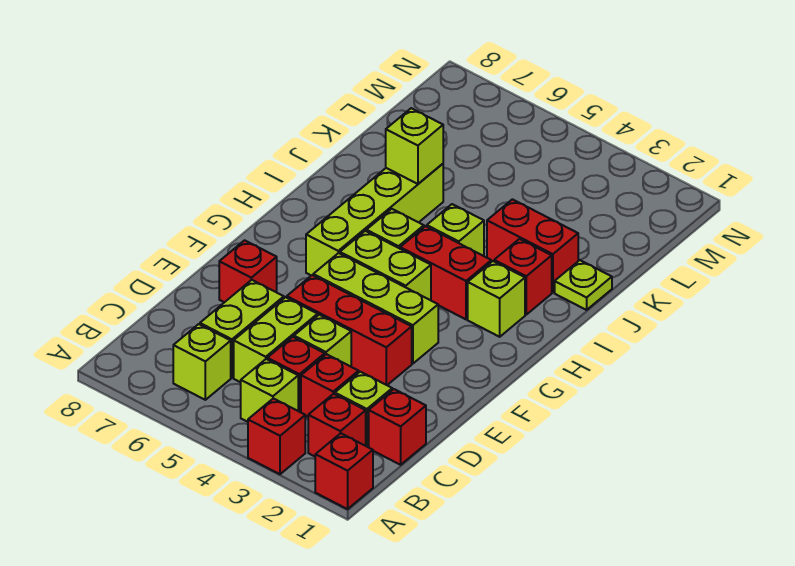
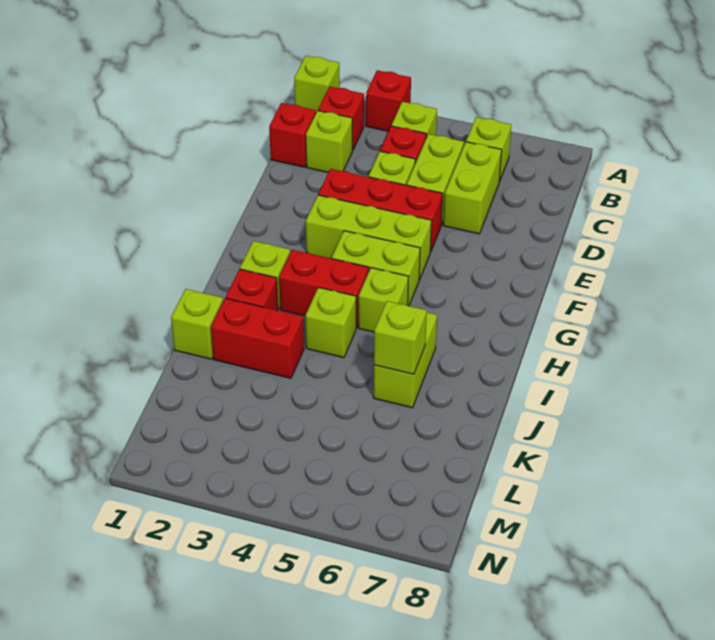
red 1x1 brick [315,433,373,509] -> lime 1x1 brick [294,56,340,113]
red 1x1 brick [301,354,359,417] -> none
red 1x1 brick [219,240,277,302] -> none
lime 1x4 brick [306,164,443,275] -> lime 1x2 brick [374,313,437,408]
lime 1x1 plate [555,260,612,310] -> lime 1x1 brick [171,289,223,359]

